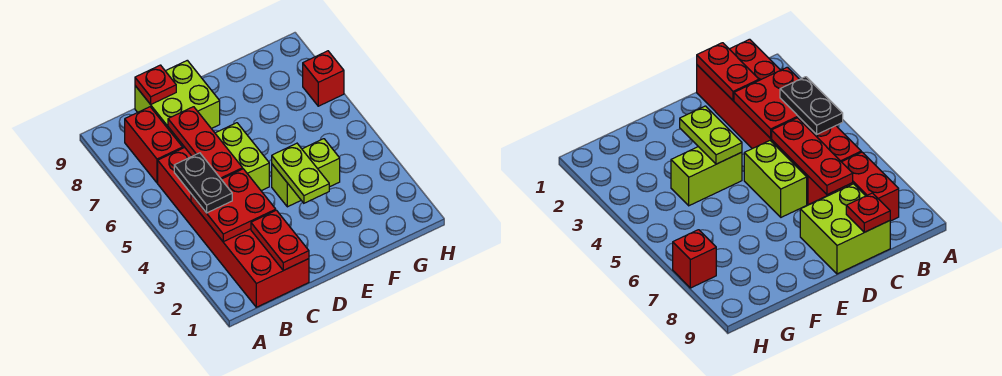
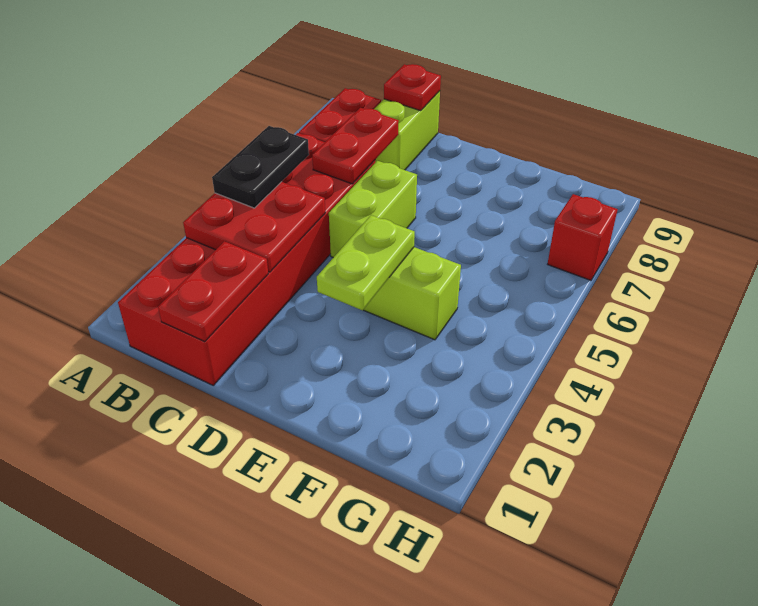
red 1x3 plate [168,107,243,179] -> red 1x2 plate [312,108,399,184]
lime 2x2 brick [135,60,220,143] -> lime 1x2 brick [375,91,440,170]

